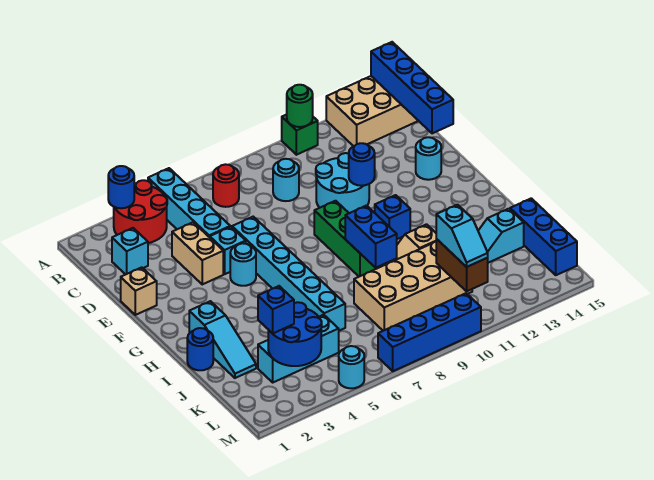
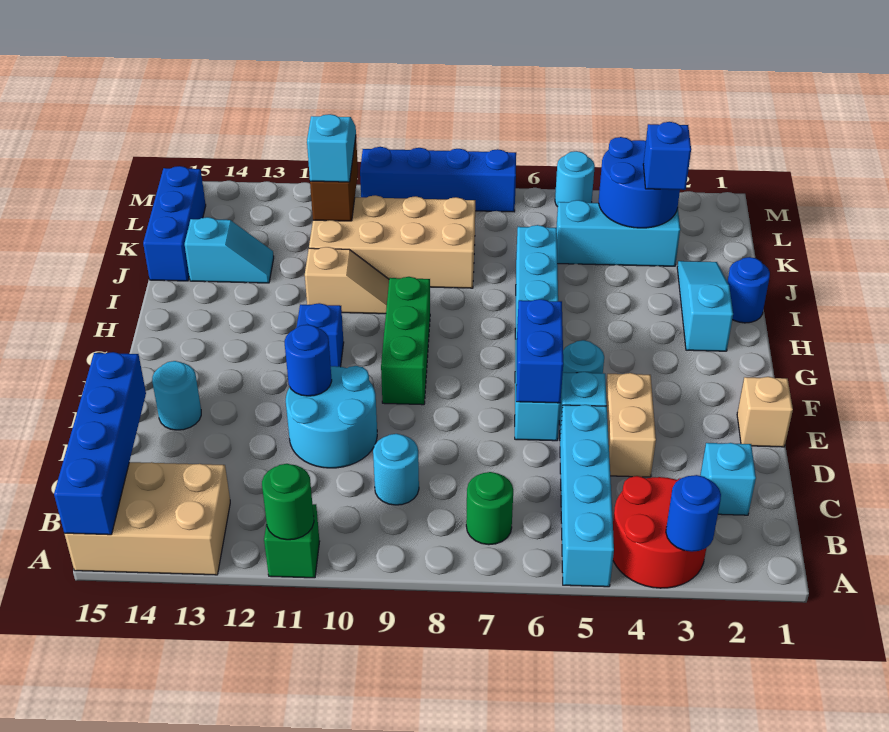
red 1x1 round brick [213,164,239,207] -> green 1x1 round brick [466,472,513,545]
blue 1x2 brick [345,206,397,268] -> blue 1x2 brick moved to [516,299,563,403]

